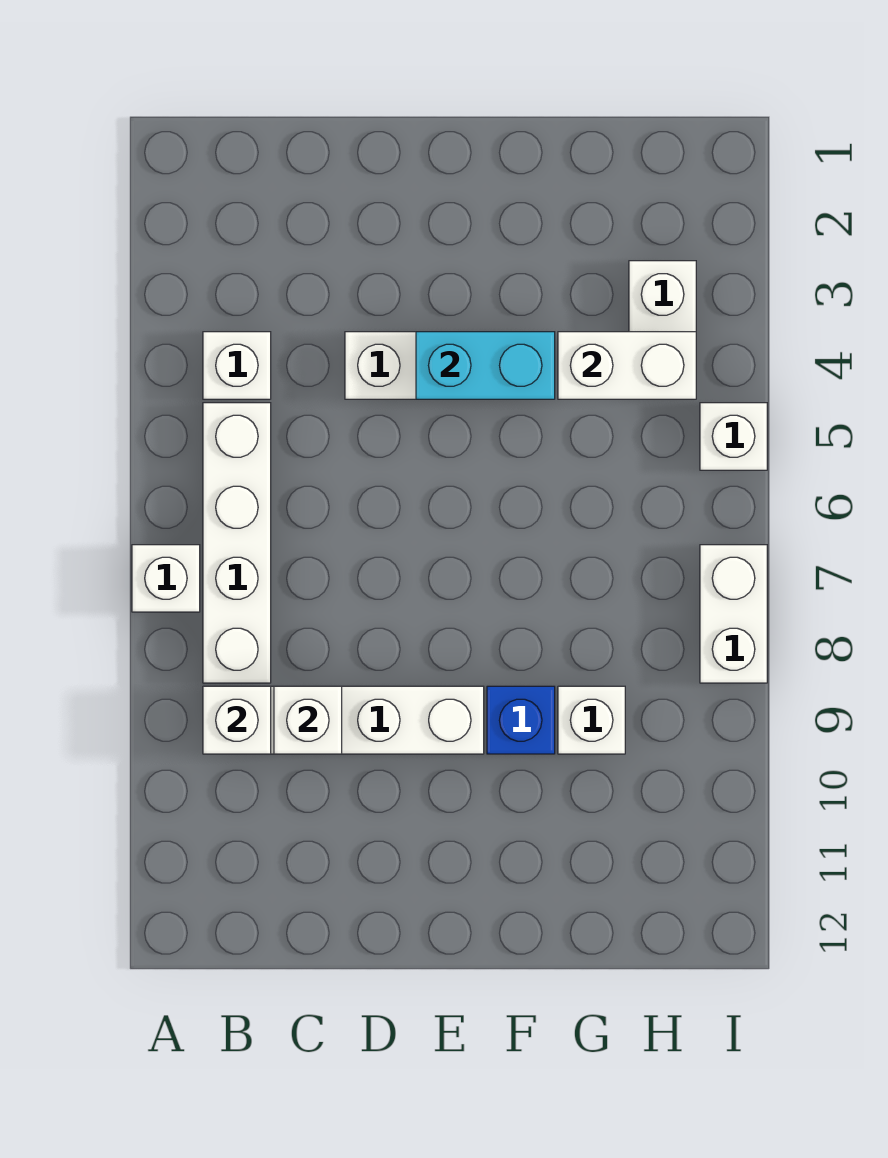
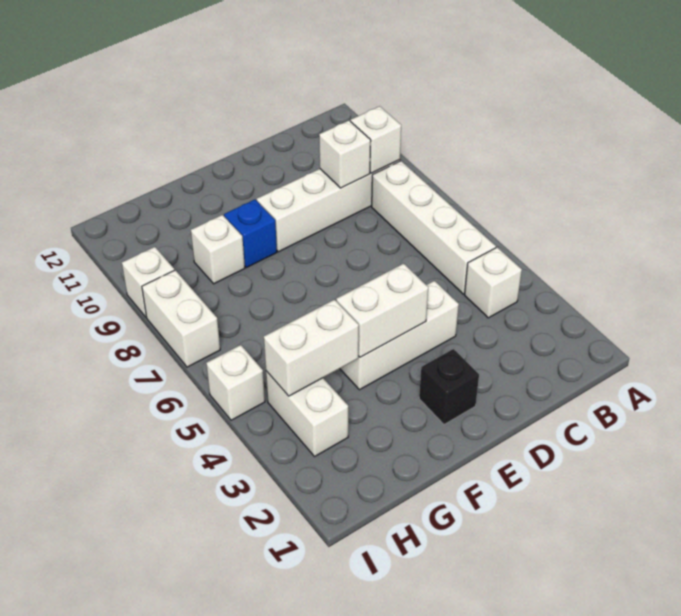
white 1x1 brick [132,545,200,612] -> white 1x1 brick moved to [122,247,174,317]
none -> black 1x1 brick [419,349,479,424]
cyan 1x2 brick [416,332,555,399] -> white 1x2 brick [336,264,428,357]

